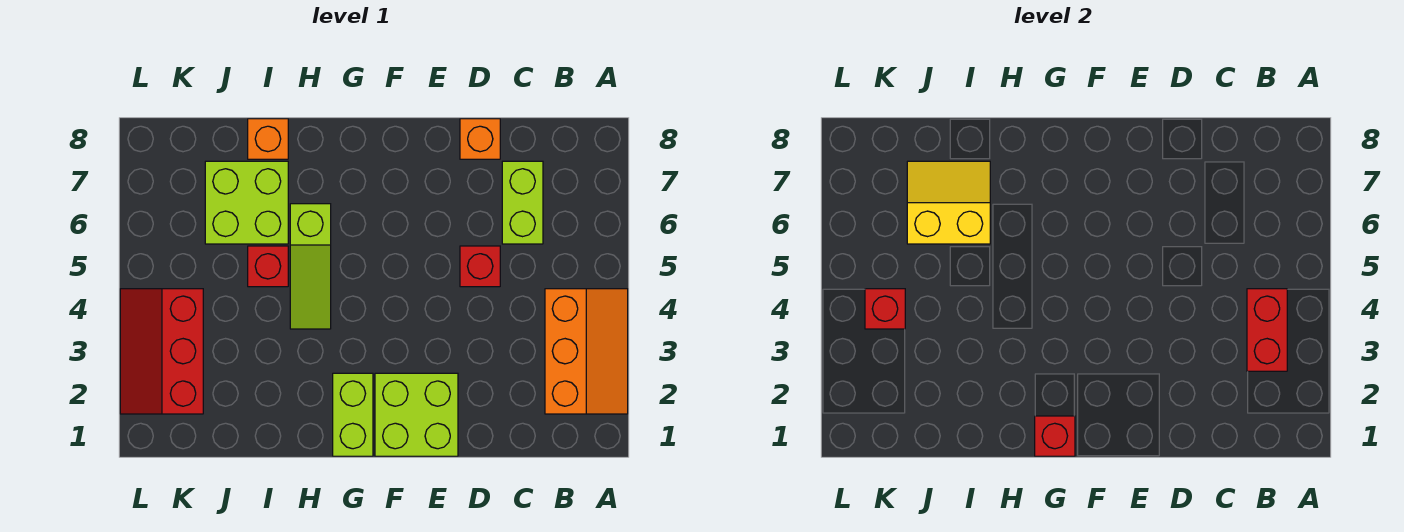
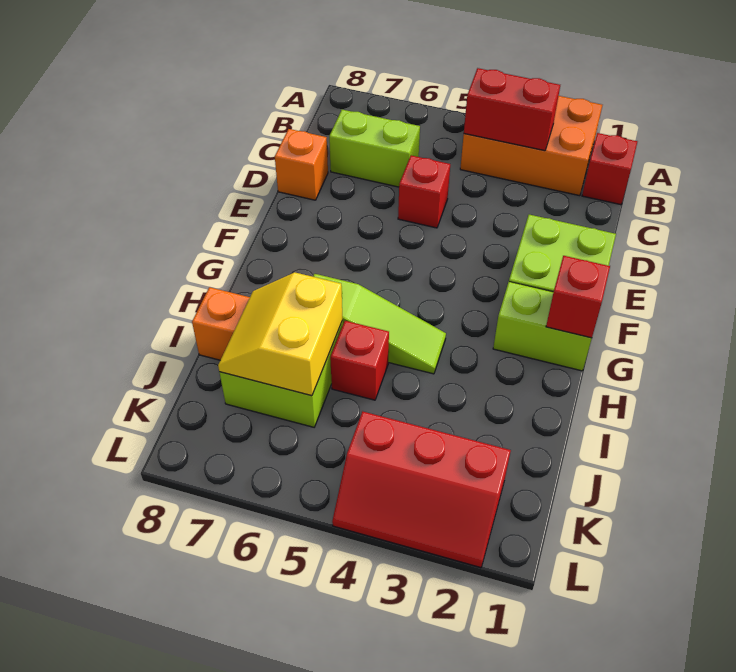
orange 2x3 slope [545,289,628,414] -> orange 2x3 brick [460,96,602,196]
red 1x1 brick [865,289,905,329] -> red 1x1 brick moved to [582,133,637,205]

